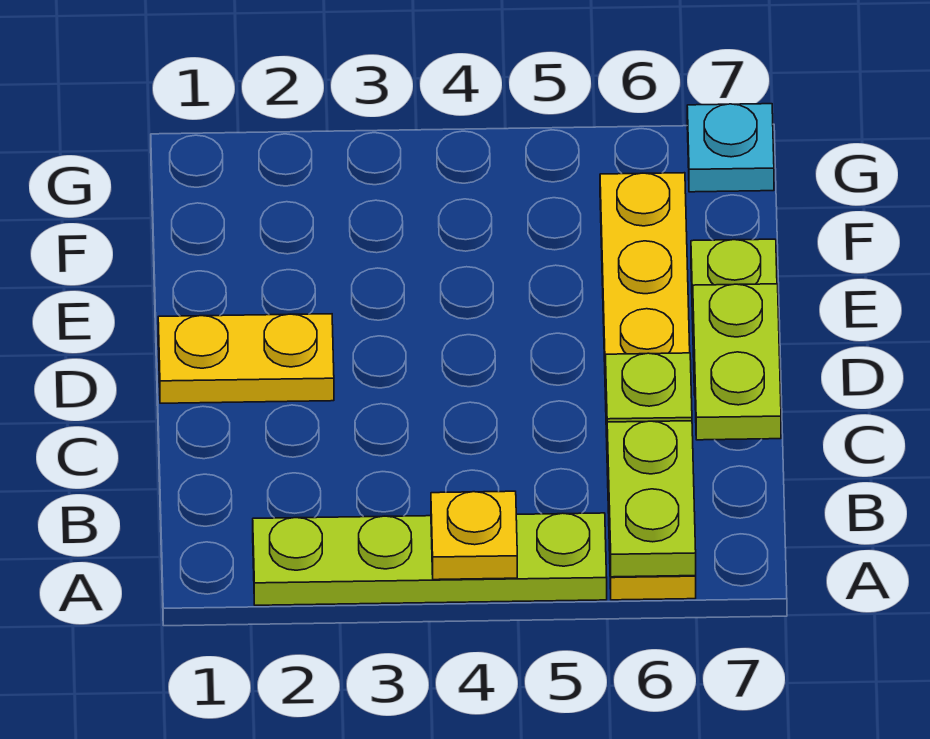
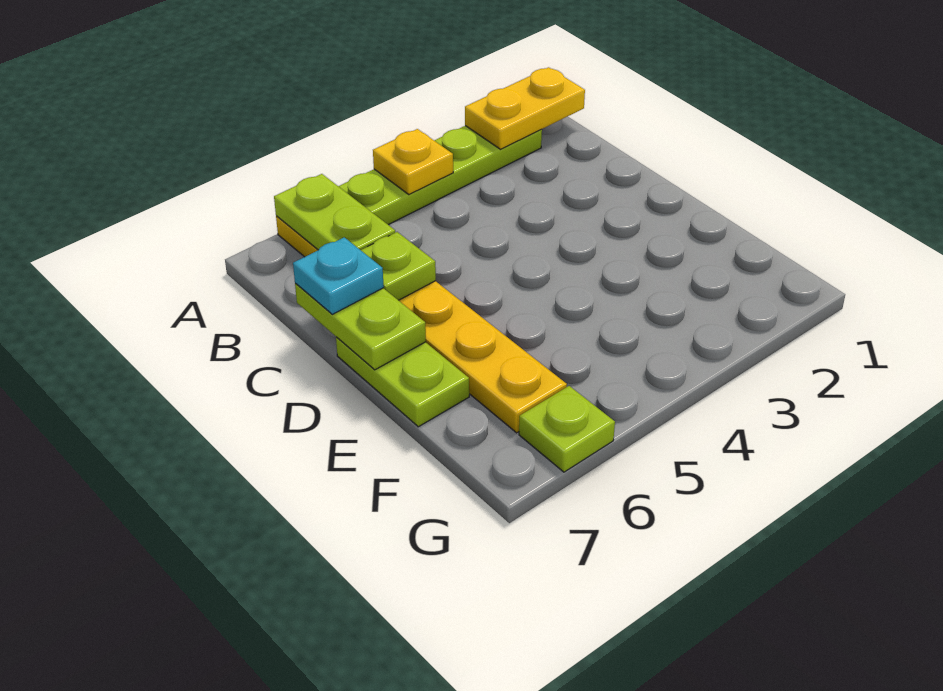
yellow 1x2 plate [158,314,334,403] -> yellow 1x2 plate moved to [465,67,585,149]
none -> lime 1x1 plate [519,386,615,472]
cyan 1x1 plate [687,104,774,192] -> cyan 1x1 plate moved to [293,237,384,314]

